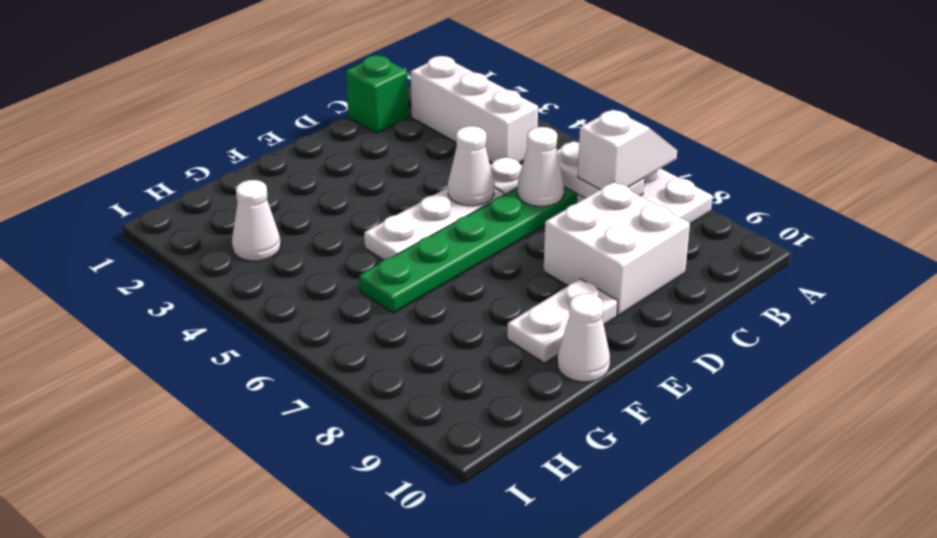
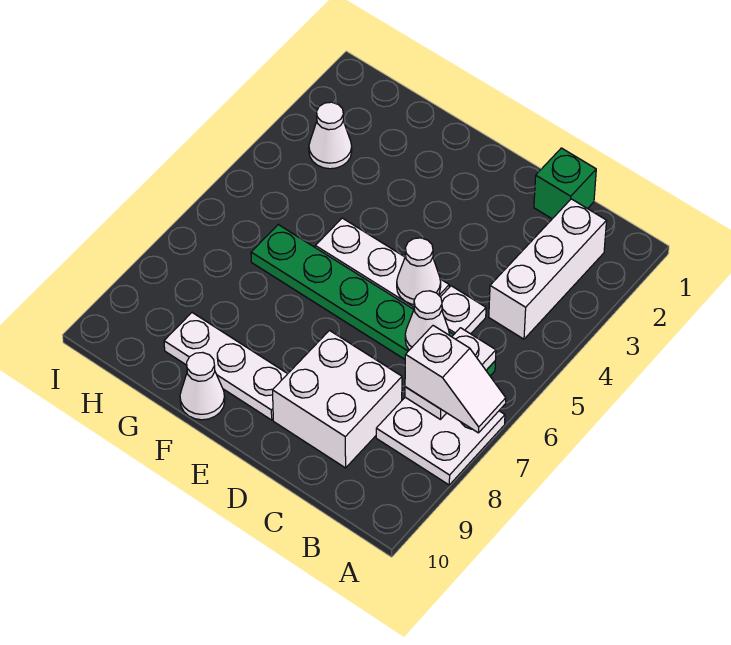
white 1x2 plate [507,279,617,363] -> white 1x3 plate [164,313,287,420]

